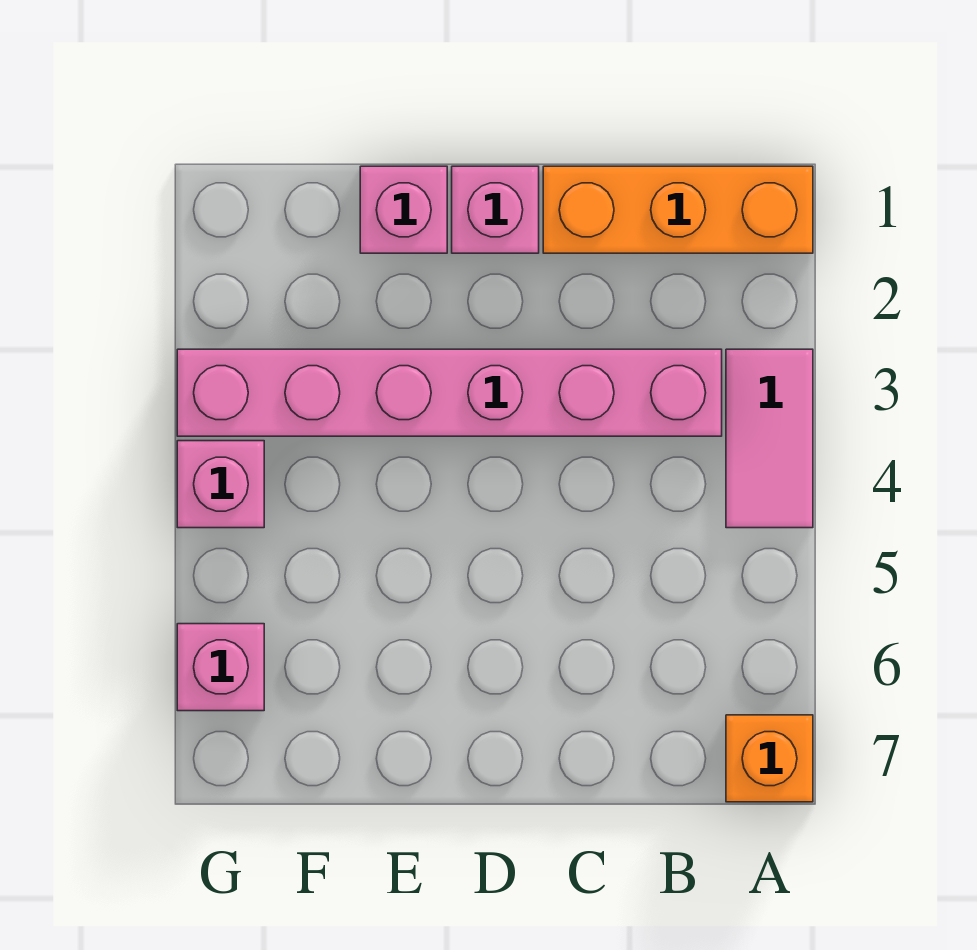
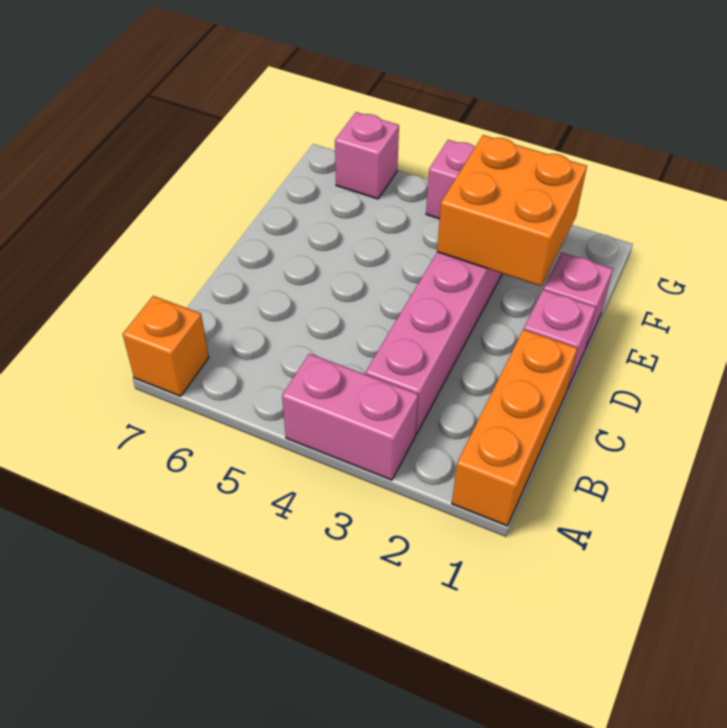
pink 1x2 tile [726,349,813,528] -> pink 1x2 brick [282,354,418,480]
none -> orange 2x2 brick [437,135,587,286]

